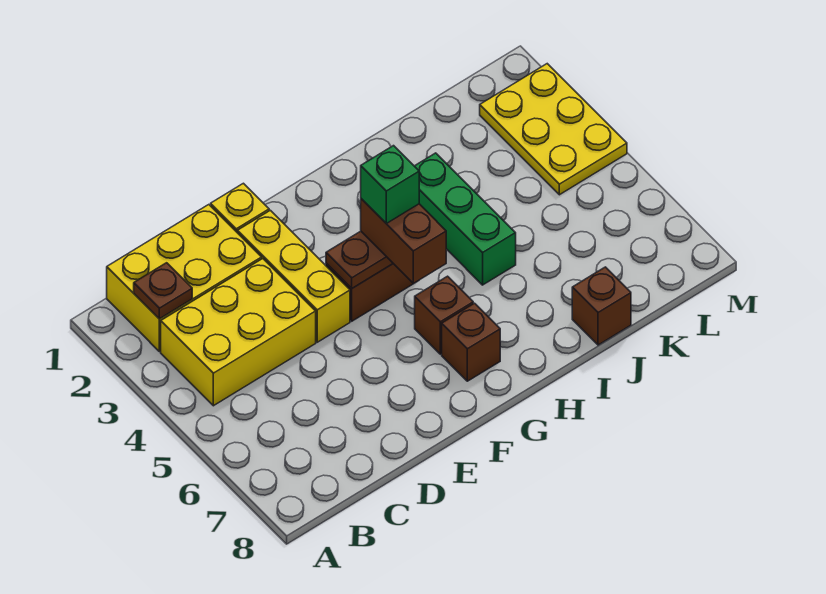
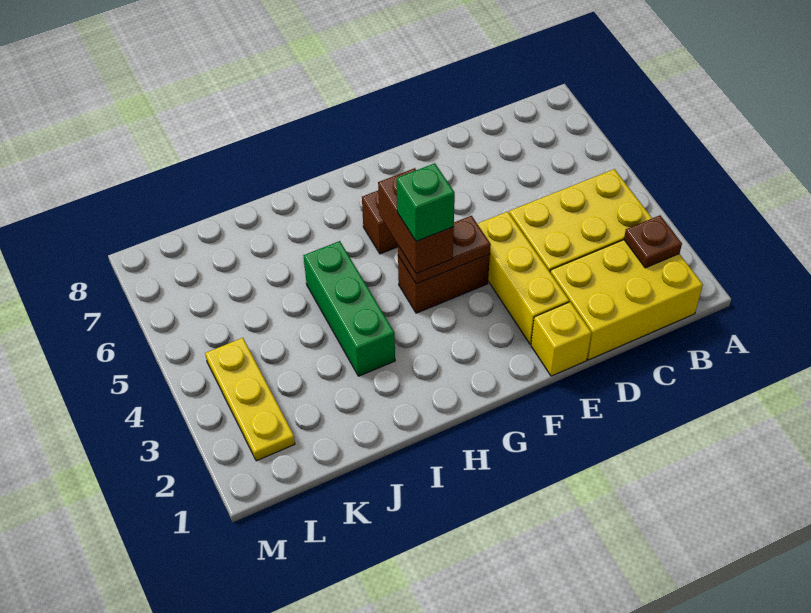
brown 1x1 brick [442,303,500,381] -> none
brown 1x1 brick [572,267,631,345] -> none
yellow 2x3 plate [480,64,627,195] -> yellow 1x3 plate [205,338,295,461]

